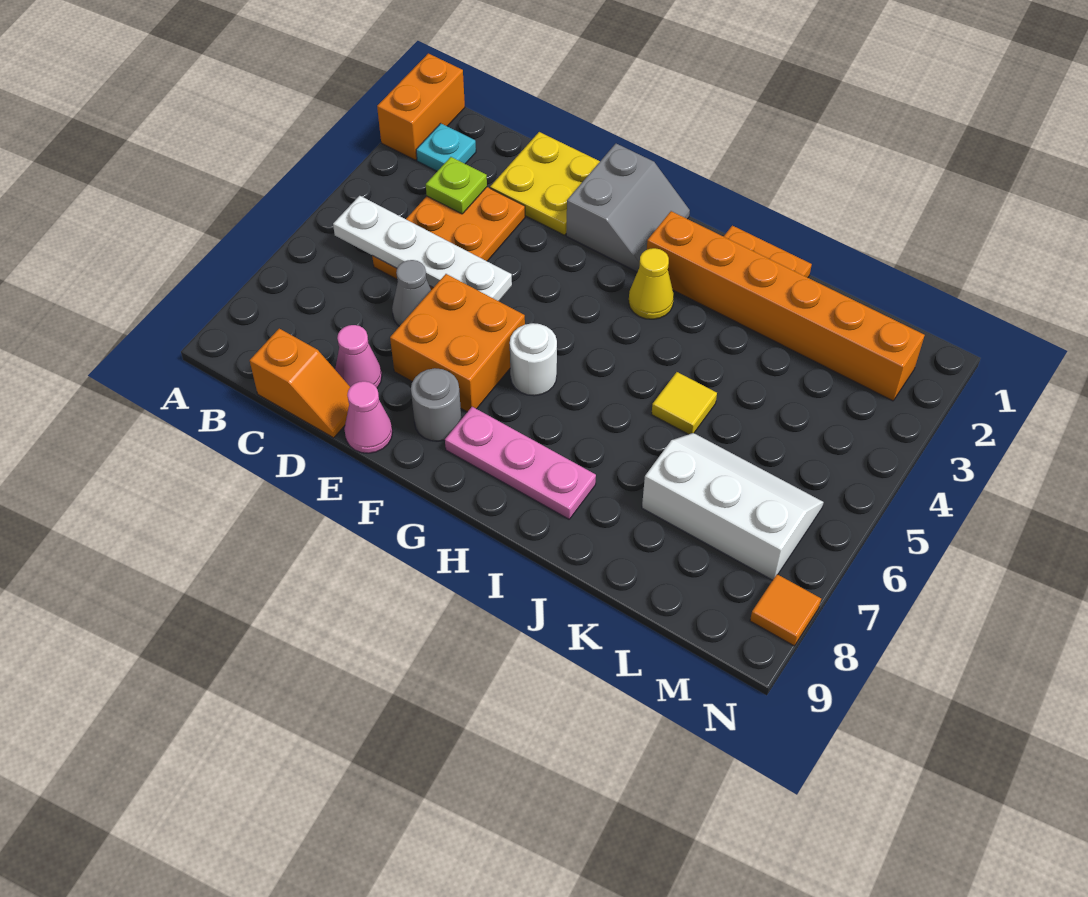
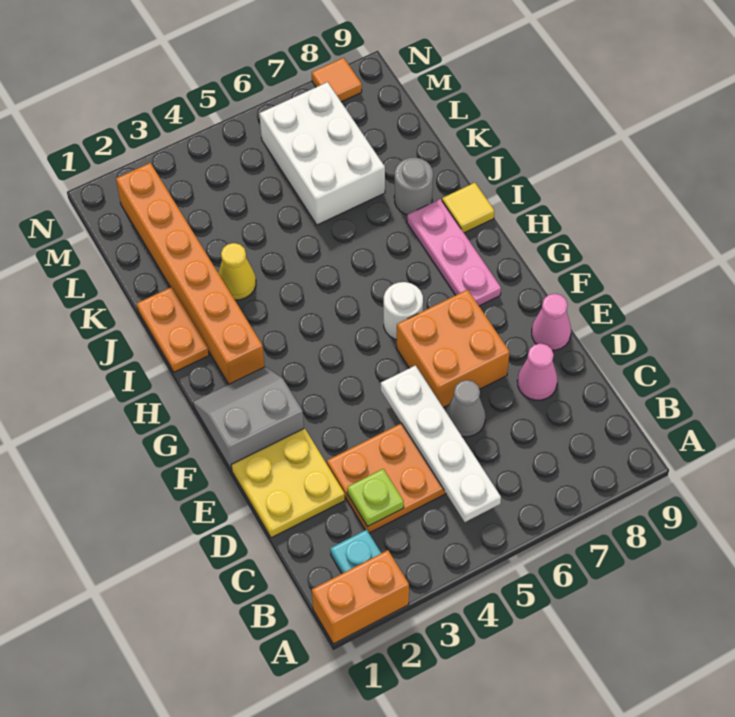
orange 1x2 slope [250,329,350,438] -> none
grey 1x1 round brick [411,368,461,441] -> grey 1x1 round brick moved to [394,158,433,215]
yellow 1x1 cone [629,248,674,319] -> yellow 1x1 cone moved to [218,243,256,300]
yellow 1x1 tile [652,372,717,434] -> yellow 1x1 tile moved to [442,183,494,233]
white 2x3 slope [642,433,824,580] -> white 2x3 brick [259,82,385,225]

